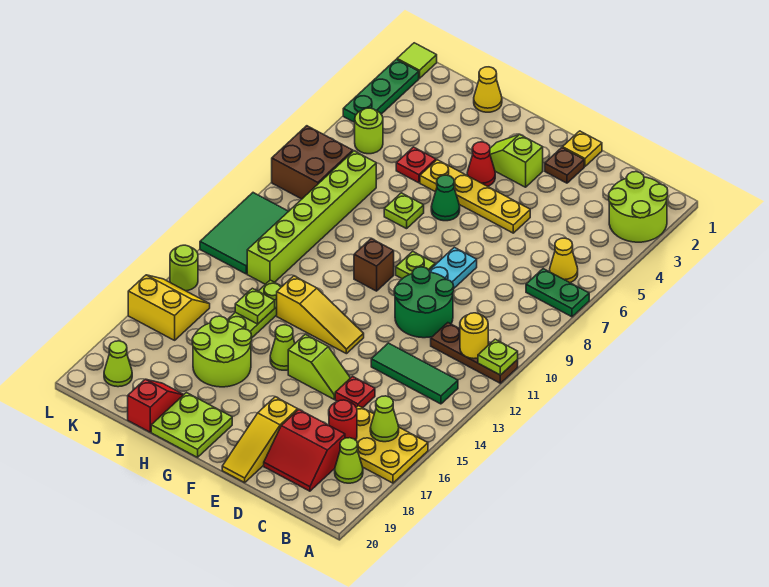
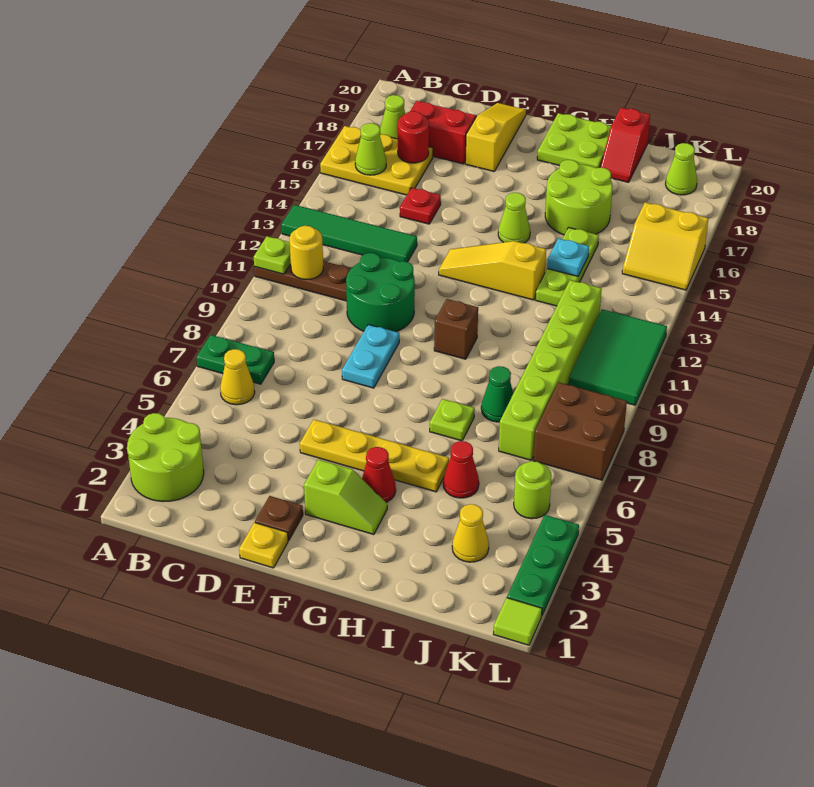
green 1x3 tile [371,343,458,404] -> green 1x4 tile [281,205,417,262]
lime 1x2 slope [288,334,350,399] -> none
lime 1x1 plate [396,251,435,279] -> none
green 1x1 cone [431,175,460,221] -> green 1x1 cone moved to [481,366,513,422]
yellow 1x1 cone [474,67,502,112] -> yellow 1x1 cone moved to [452,504,489,562]
red 1x1 plate [396,147,436,183] -> red 1x1 cone [443,441,479,498]
lime 1x1 plate [235,288,275,324] -> cyan 1x1 plate [547,238,589,276]
lime 1x1 round brick [170,245,198,291] -> none

